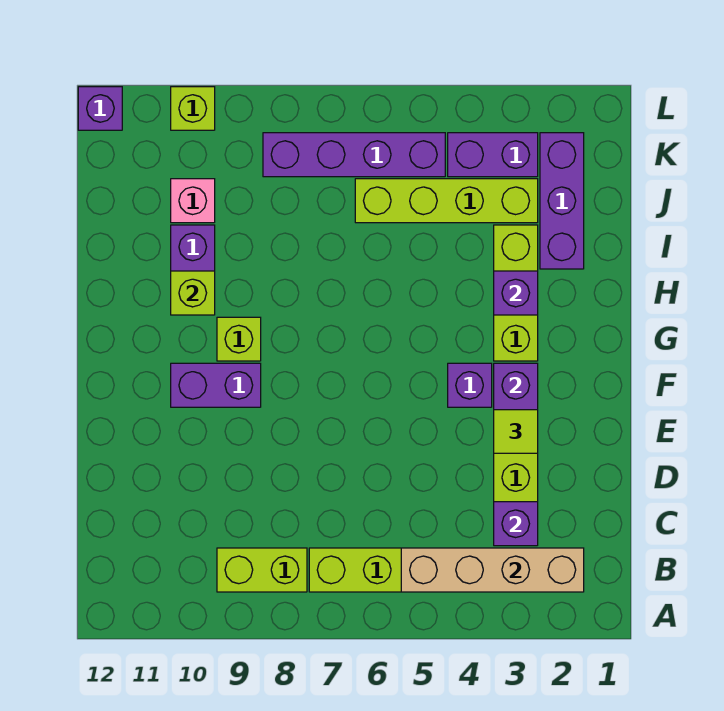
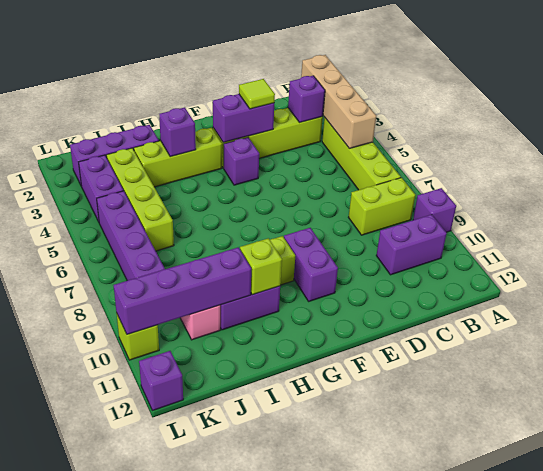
none -> purple 1x1 brick [413,188,456,232]
lime 1x2 brick [217,548,307,592] -> lime 1x2 brick turned to [348,178,415,235]
none -> purple 1x2 brick [376,215,447,275]
none -> purple 1x4 brick [114,247,251,334]

